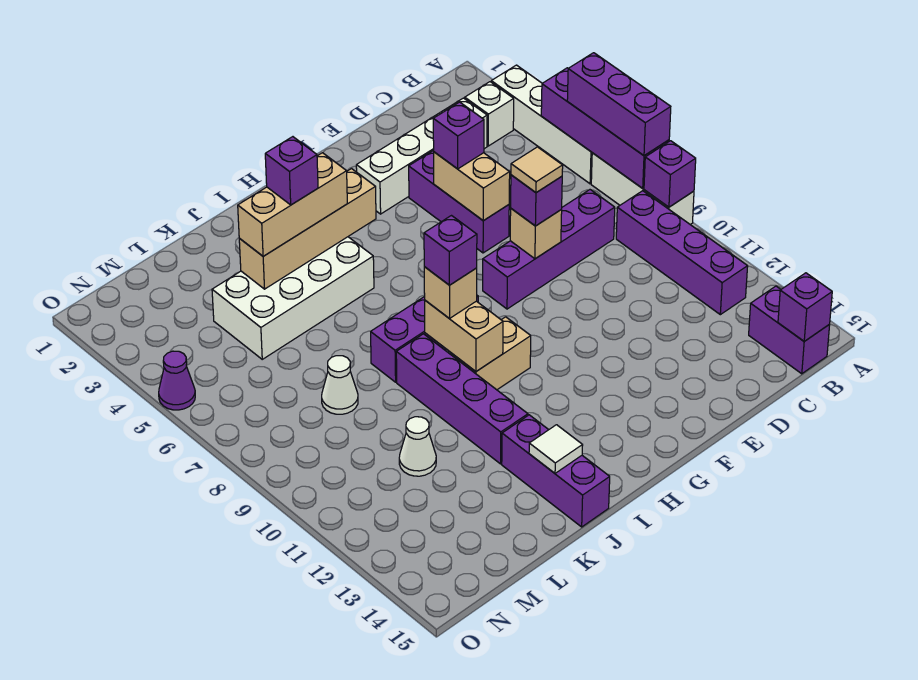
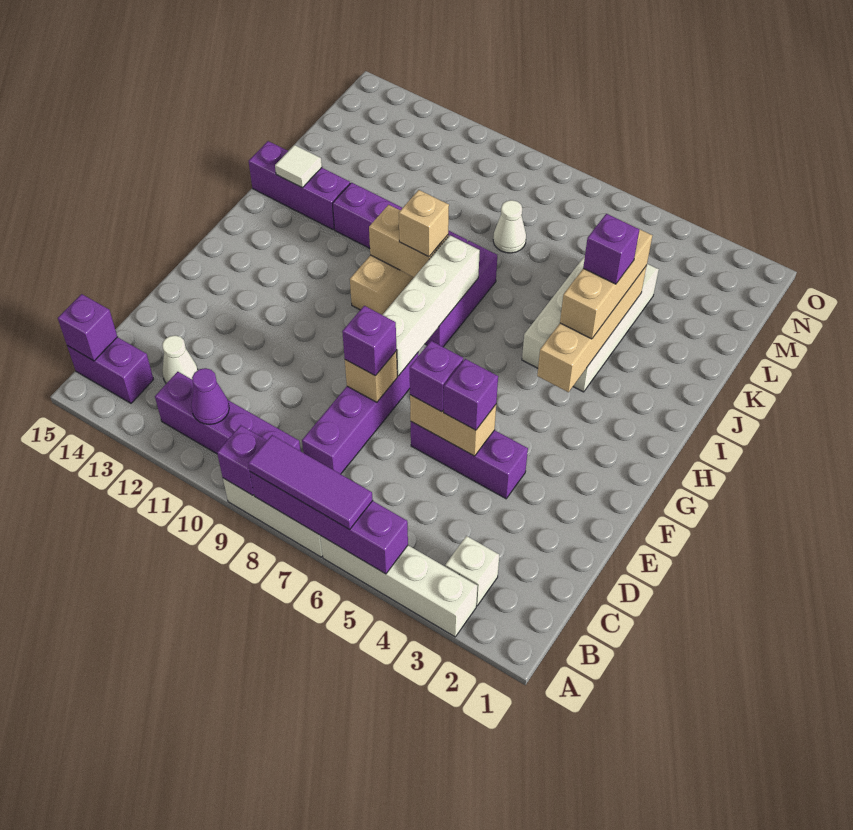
purple 1x3 brick [567,53,671,156] -> purple 1x3 tile [248,435,373,530]
white 1x4 brick [356,98,487,214] -> white 1x4 brick moved to [383,235,480,376]
tan 1x1 tile [511,147,563,193] -> none
purple 1x1 brick [424,216,477,285] -> purple 1x1 brick moved to [410,341,463,412]
white 1x1 cone [399,417,436,476] -> white 1x1 cone moved to [162,335,198,384]
purple 1x1 cone [159,351,195,410] -> purple 1x1 cone moved to [191,368,229,424]

